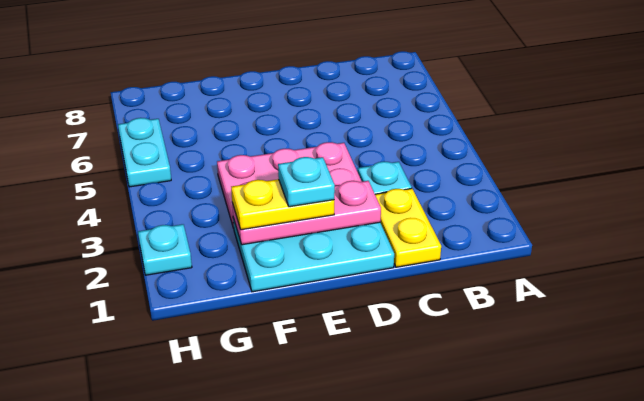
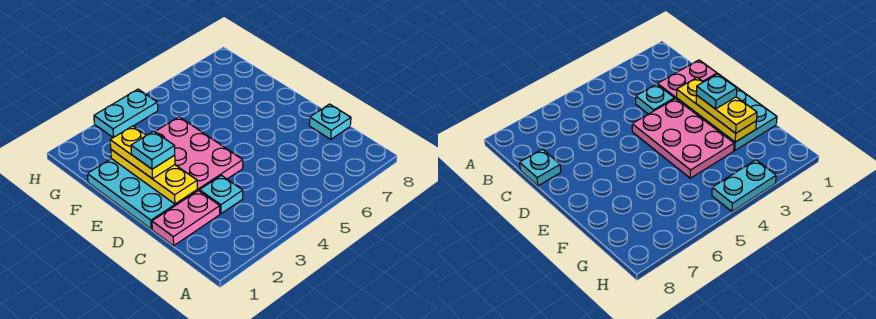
yellow 1x2 plate [375,188,441,267] -> pink 1x2 plate [152,191,220,246]
pink 1x3 plate [232,181,381,245] -> yellow 1x3 plate [111,150,197,204]
cyan 1x1 plate [138,224,192,275] -> cyan 1x1 plate moved to [309,104,351,139]
cyan 1x2 plate [118,118,171,187] -> cyan 1x2 plate moved to [94,89,158,138]

